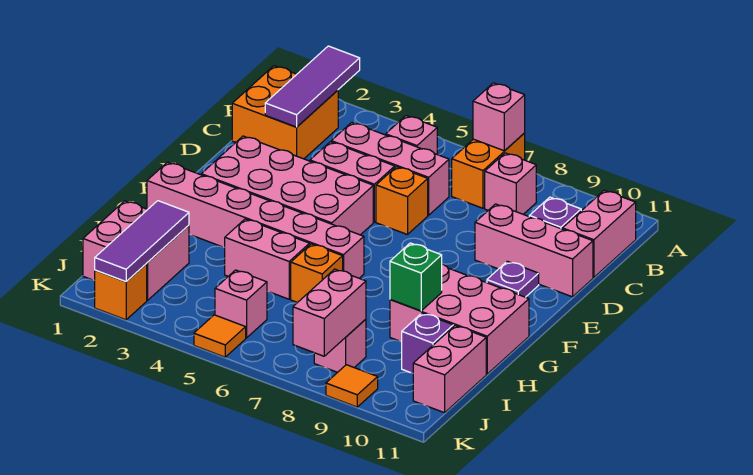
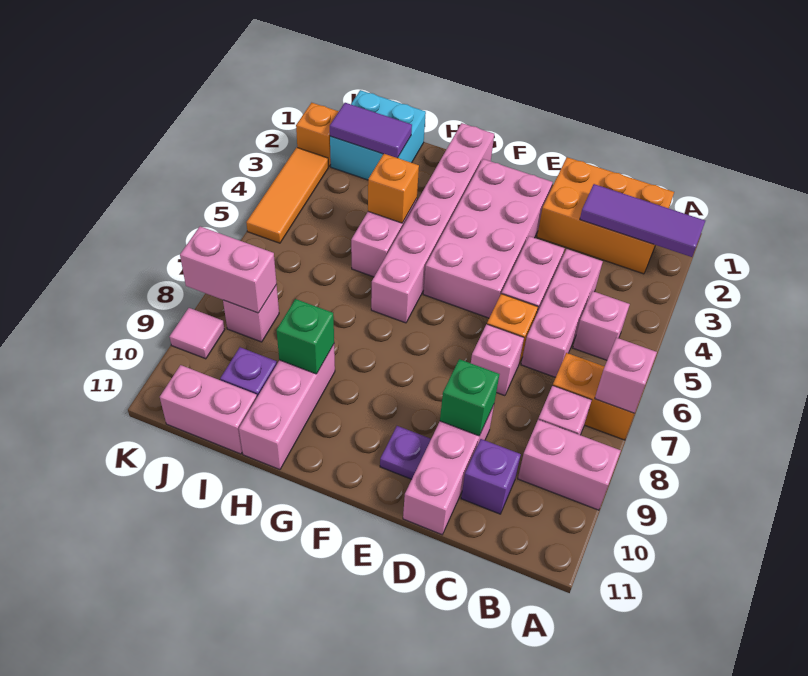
orange 2x2 brick [232,66,338,159] -> orange 2x3 brick [537,157,674,274]
pink 1x2 brick [562,190,636,278] -> pink 1x2 brick moved to [518,420,621,510]
none -> green 1x1 brick [440,359,499,436]
pink 2x3 brick [390,264,529,374] -> pink 1x3 brick [239,344,335,470]
orange 1x1 brick [291,244,343,303] -> orange 1x1 brick moved to [368,154,419,223]
pink 2x2 brick [83,201,189,301] -> cyan 2x2 brick [330,90,426,180]
purple 1x3 tile [95,201,189,281] -> purple 1x2 tile [330,103,412,158]
pink 1x1 brick [215,270,267,338] -> pink 1x1 brick moved to [471,324,524,396]
orange 1x1 tile [194,315,246,357] -> orange 1x3 tile [246,148,328,243]
orange 1x1 tile [326,365,378,407] -> pink 1x1 tile [170,308,225,359]

